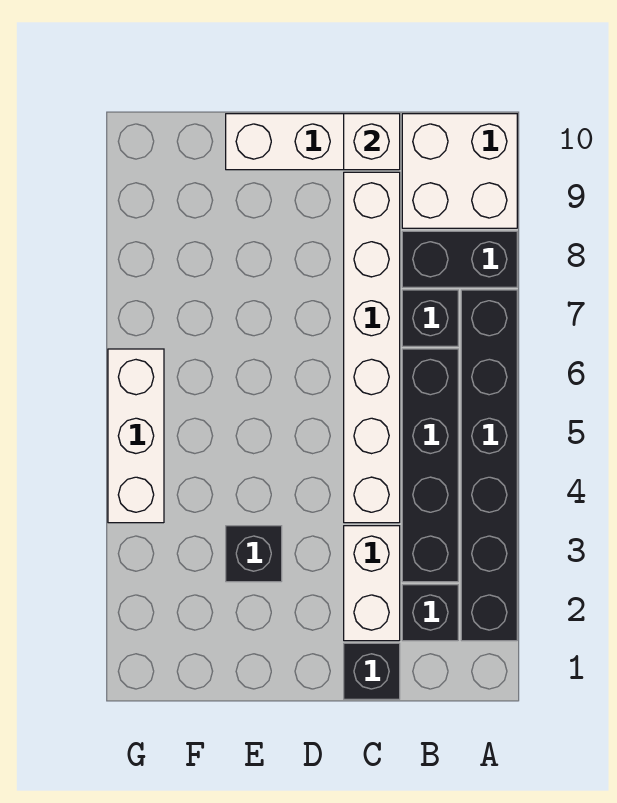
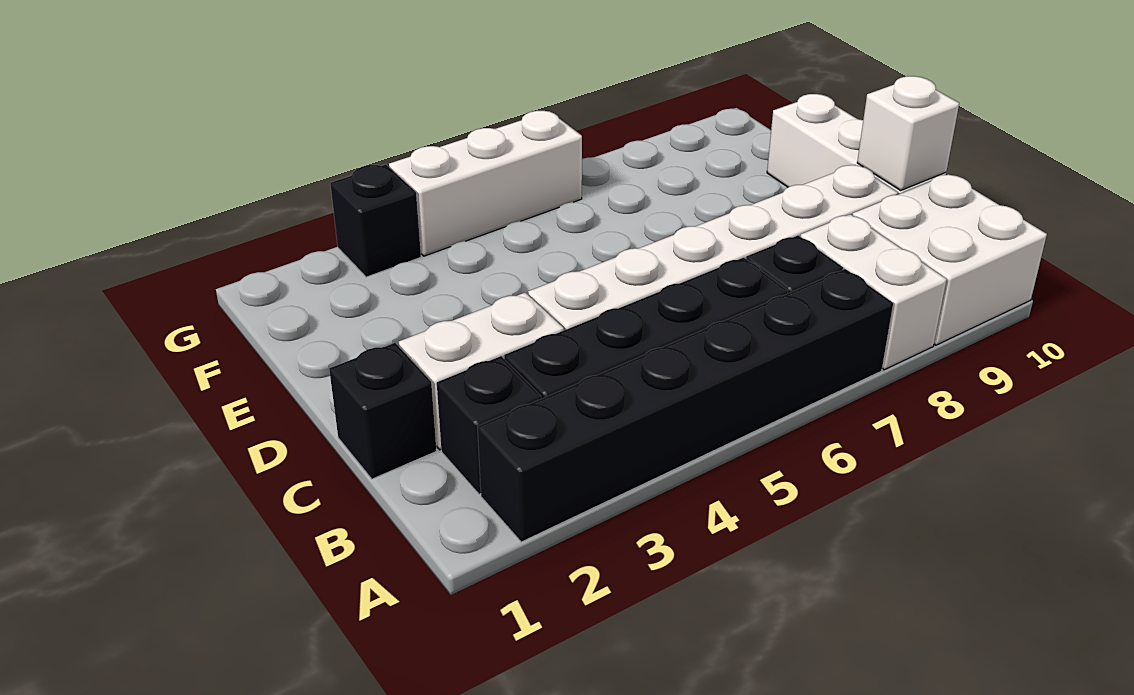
black 1x2 brick [402,231,517,287] -> white 1x2 brick [800,214,947,370]
black 1x1 brick [226,526,282,582] -> black 1x1 brick moved to [330,165,421,277]

